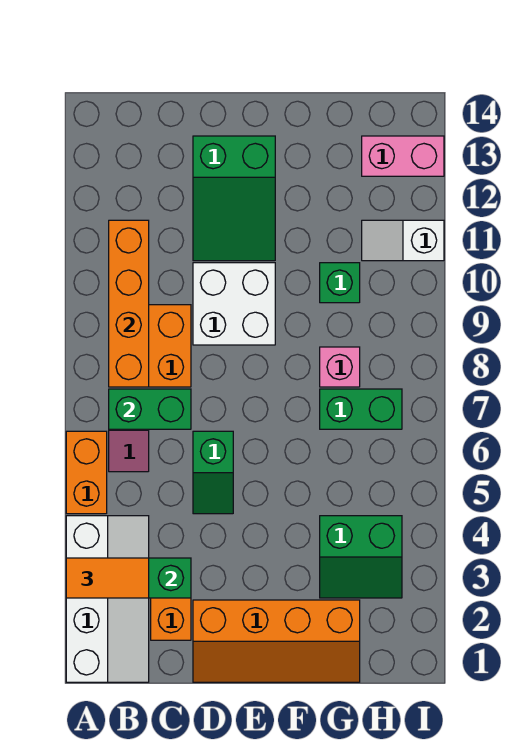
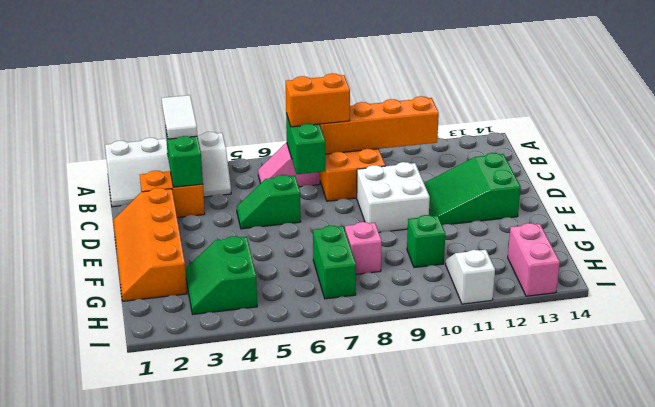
orange 1x2 tile [66,558,149,598] -> white 1x2 tile [162,95,197,139]
orange 1x2 brick [66,431,107,514] -> orange 1x2 brick moved to [286,73,350,127]

